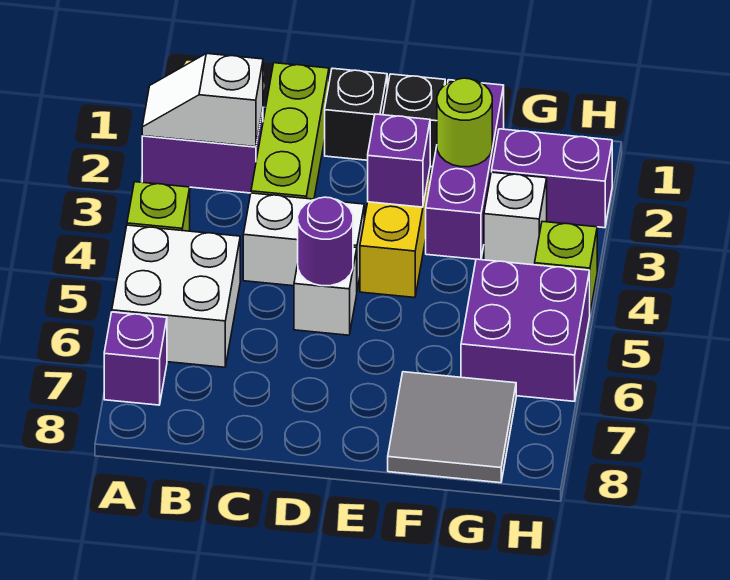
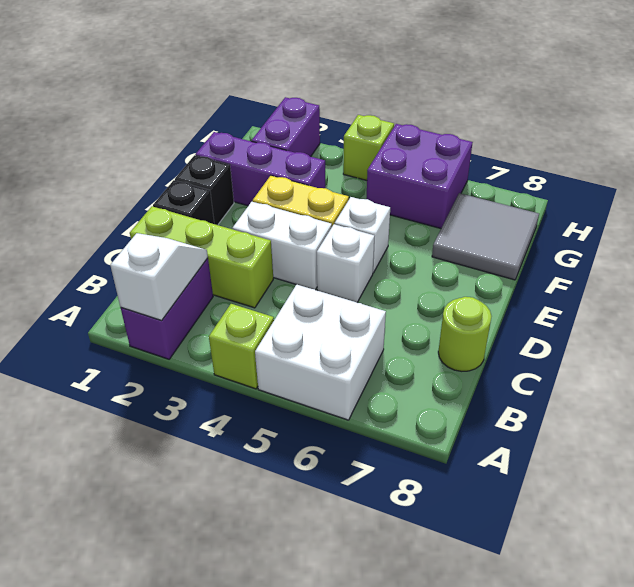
white 1x2 slope [142,53,263,147] -> white 1x2 slope turned to [110,233,208,320]
purple 1x1 brick [104,312,167,405] -> none
white 1x2 brick [243,193,364,290] -> white 1x2 brick turned to [233,202,332,290]
purple 1x1 round brick [298,197,353,286] -> none
purple 1x1 brick [368,114,430,207] -> none
lime 1x1 round brick [437,78,492,167] -> lime 1x1 round brick moved to [438,297,492,371]
white 1x1 brick [484,172,547,265] -> white 1x1 brick moved to [335,197,390,273]

